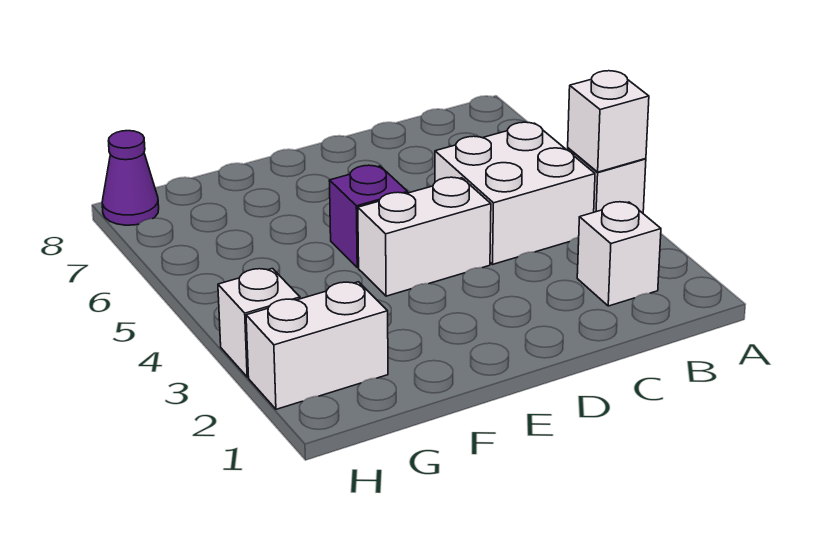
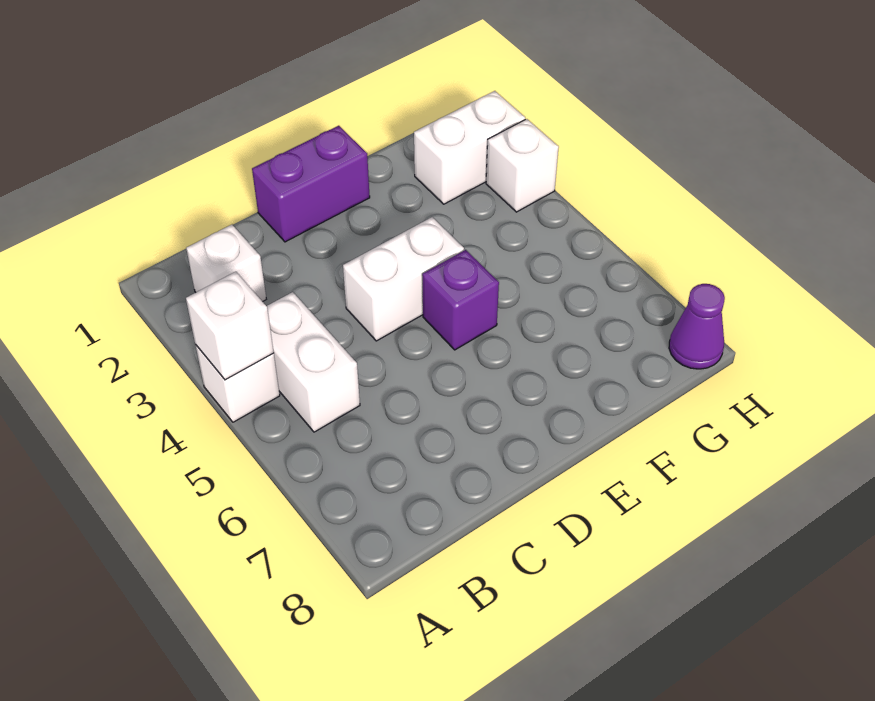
white 2x2 brick [435,122,595,264] -> white 1x2 brick [267,292,360,432]
none -> purple 1x2 brick [252,126,370,242]

